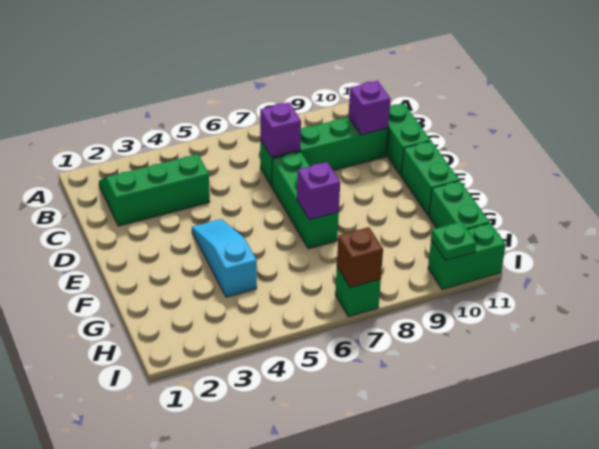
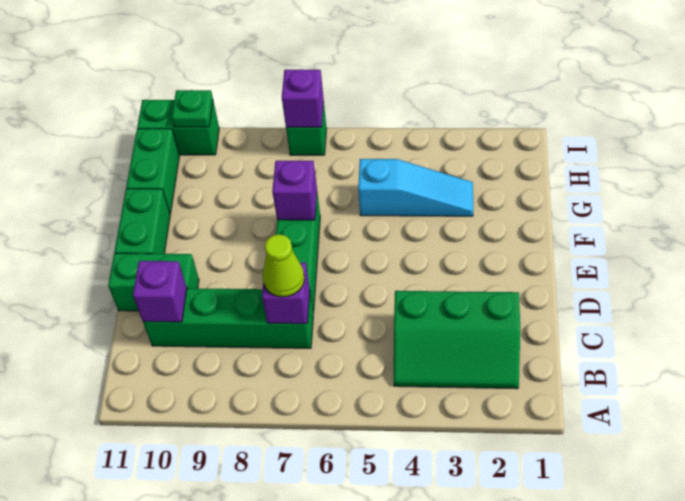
none -> lime 1x1 cone [263,234,305,297]
green 1x2 brick [386,103,431,175] -> green 1x2 brick turned to [108,253,199,311]
cyan 1x3 slope [192,219,257,297] -> cyan 1x3 slope turned to [358,159,473,216]
brown 1x1 brick [337,227,383,288] -> purple 1x1 brick [282,69,324,127]

